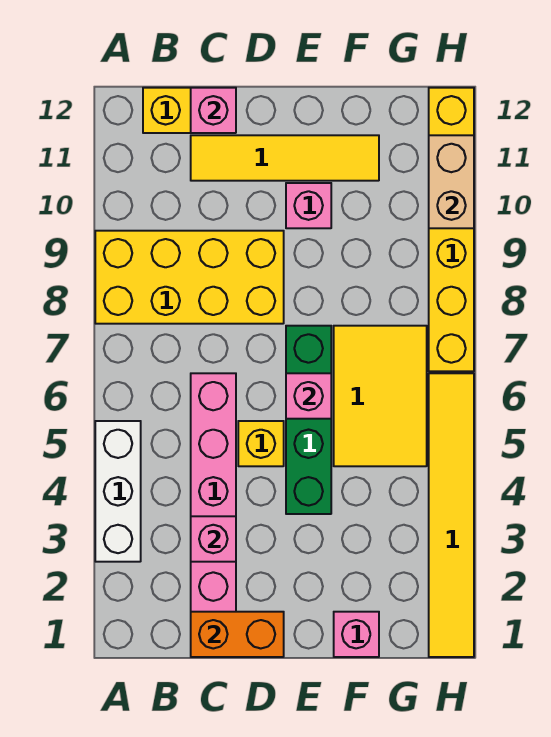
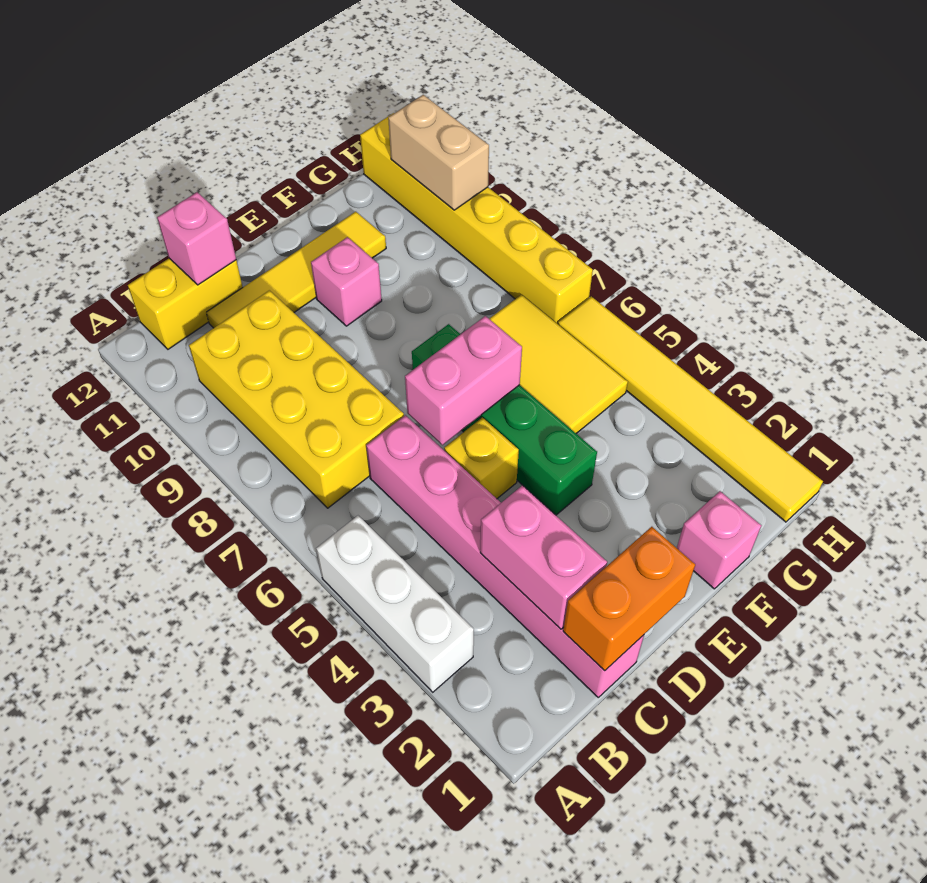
yellow 2x4 brick [95,231,284,324] -> yellow 2x4 brick turned to [189,290,404,508]
pink 1x1 brick [191,516,236,562] -> pink 1x2 brick [480,485,607,629]
pink 1x1 brick [286,373,331,419] -> pink 1x2 brick [405,316,522,445]

